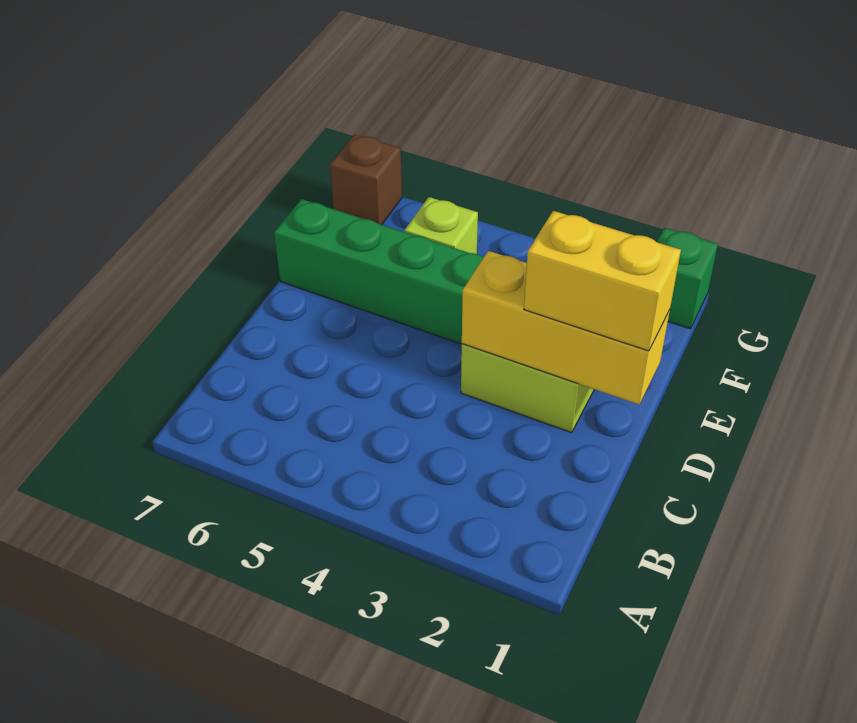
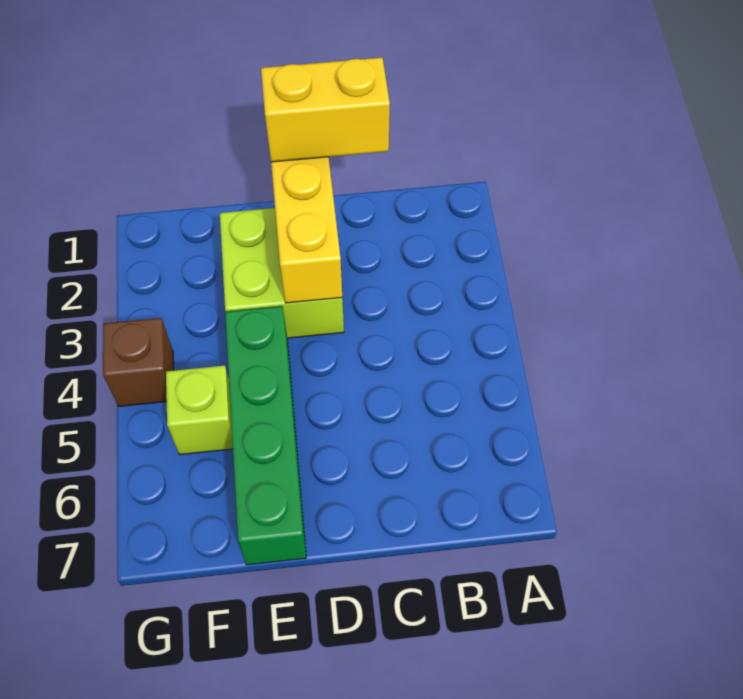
yellow 1x2 brick [524,211,681,351] -> yellow 1x2 brick turned to [261,58,390,162]
green 1x1 brick [657,228,718,329] -> none
brown 1x1 brick [330,134,402,225] -> brown 1x1 brick moved to [103,318,174,406]

